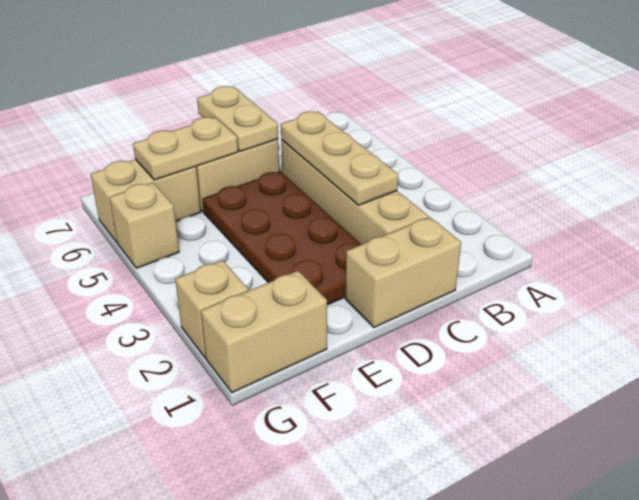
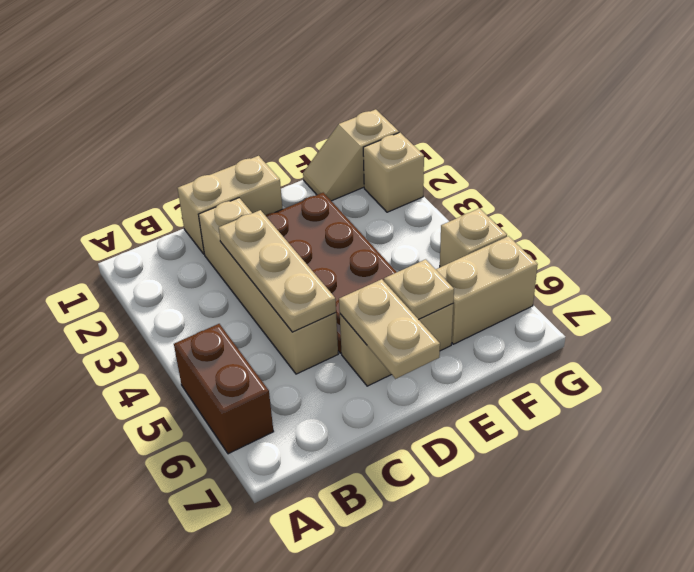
none -> brown 1x2 brick [174,324,274,454]
tan 1x2 plate [133,117,238,180] -> tan 1x1 plate [384,259,454,320]
tan 1x2 brick [201,271,327,393] -> tan 1x2 slope [303,109,399,201]

